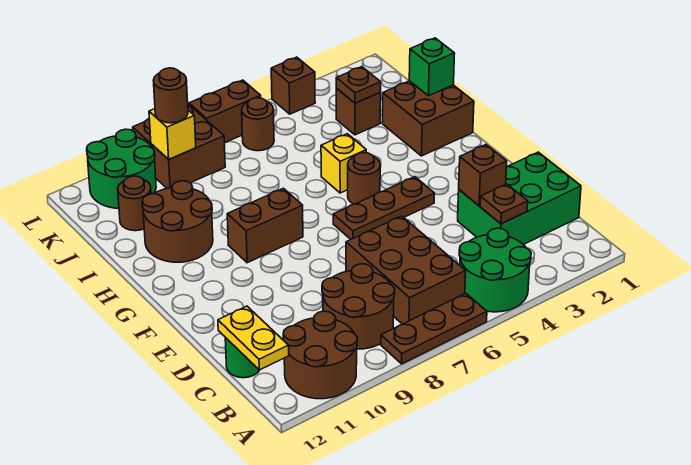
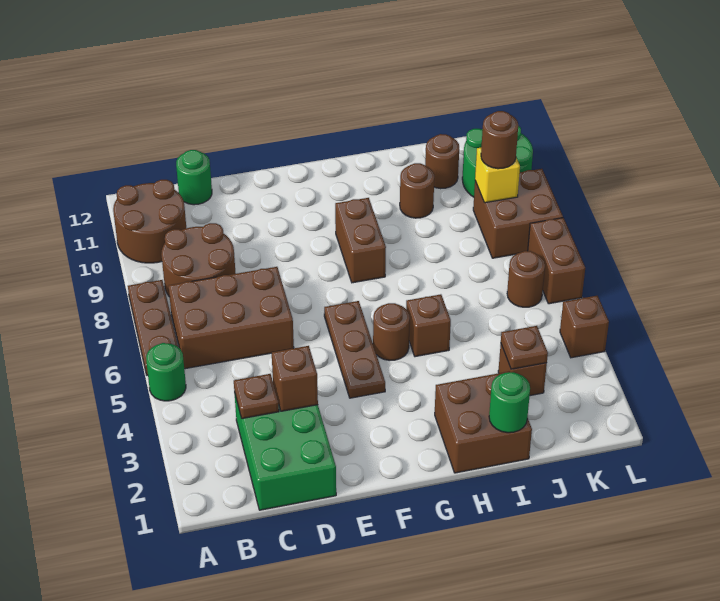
green 2x2 round brick [459,228,531,312] -> green 1x1 round brick [146,343,186,401]
yellow 1x2 plate [218,306,289,370] -> none
yellow 1x1 brick [321,134,366,193] -> brown 1x1 brick [406,294,451,357]
brown 2x2 round brick [142,181,213,262] -> brown 1x1 round brick [400,163,434,218]
green 1x1 brick [409,38,455,96] -> green 1x1 round brick [489,372,530,433]

